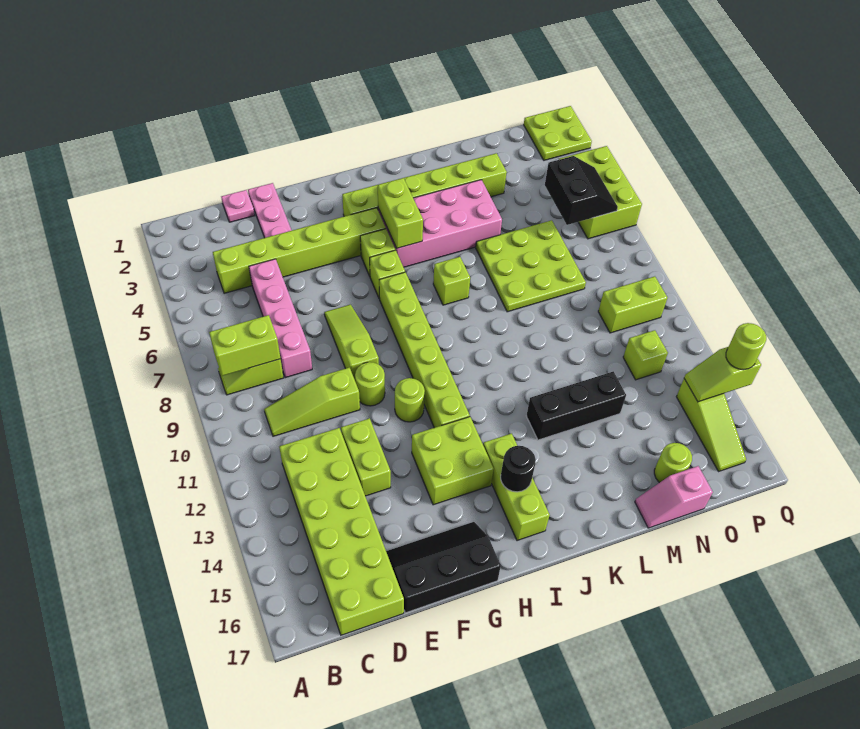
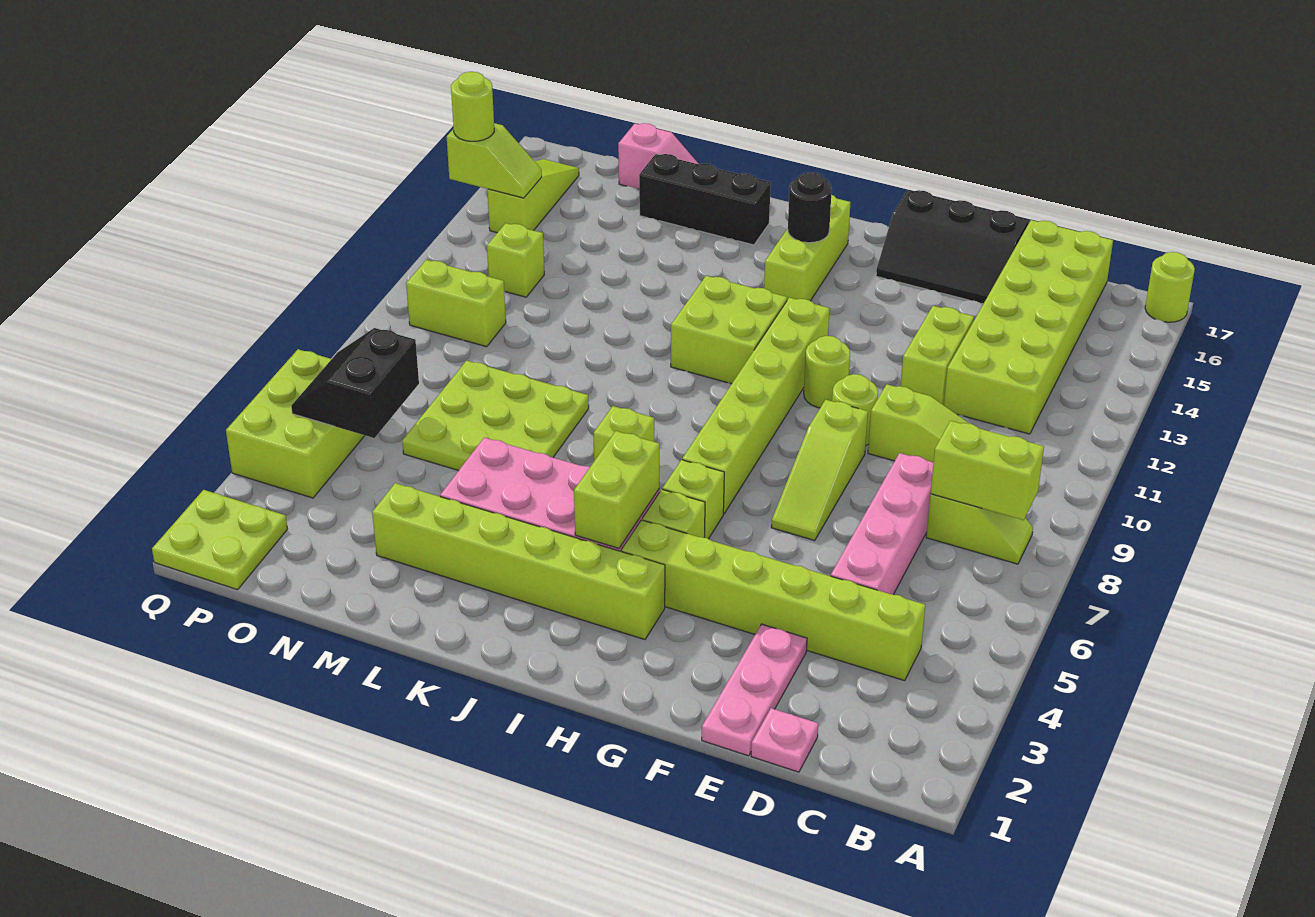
lime 2x2 brick [412,417,494,505] -> lime 2x2 brick moved to [671,276,787,384]
black 1x3 brick [526,371,626,440] -> black 1x3 brick moved to [639,154,771,245]
lime 1x1 round brick [654,443,692,483] -> lime 1x1 round brick moved to [1145,252,1195,322]

